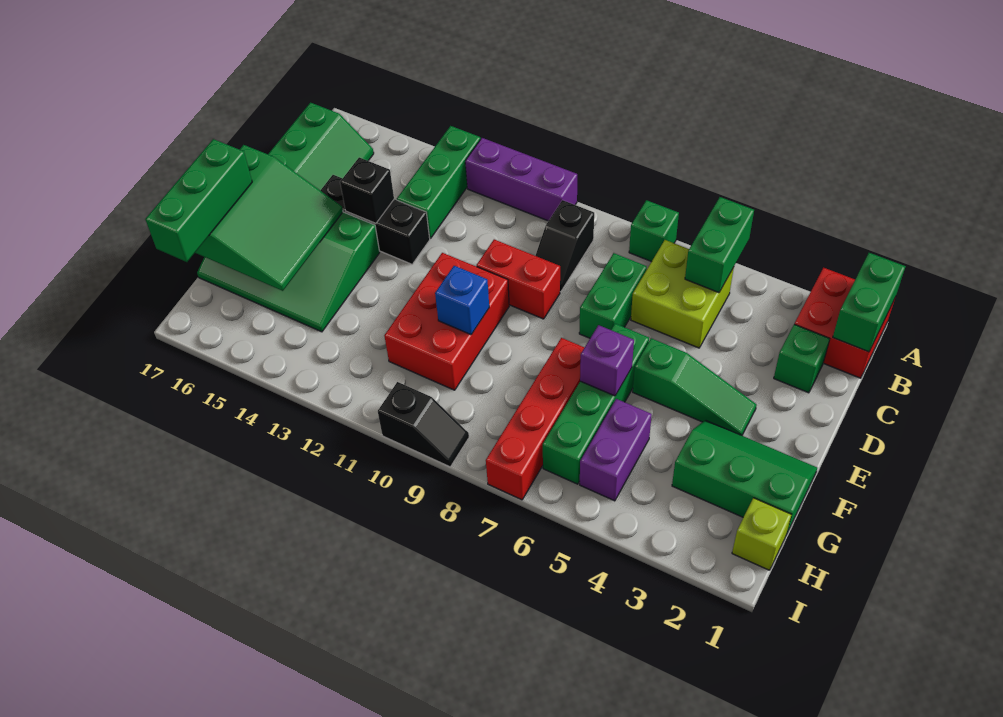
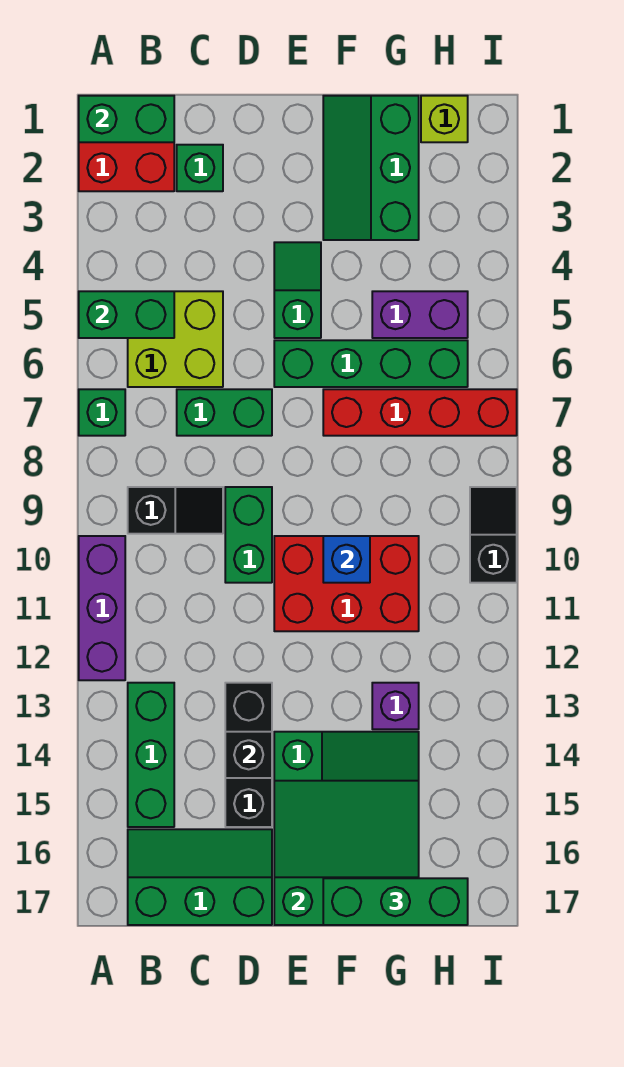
green 1x3 brick [397,126,481,238] -> green 1x3 brick turned to [128,683,174,827]
red 1x2 brick [477,239,560,319] -> green 1x2 brick [225,487,272,583]
green 1x3 slope [633,338,757,435] -> green 1x2 slope [274,242,321,338]
purple 1x1 brick [580,325,634,396] -> purple 1x1 brick moved to [372,683,419,729]

